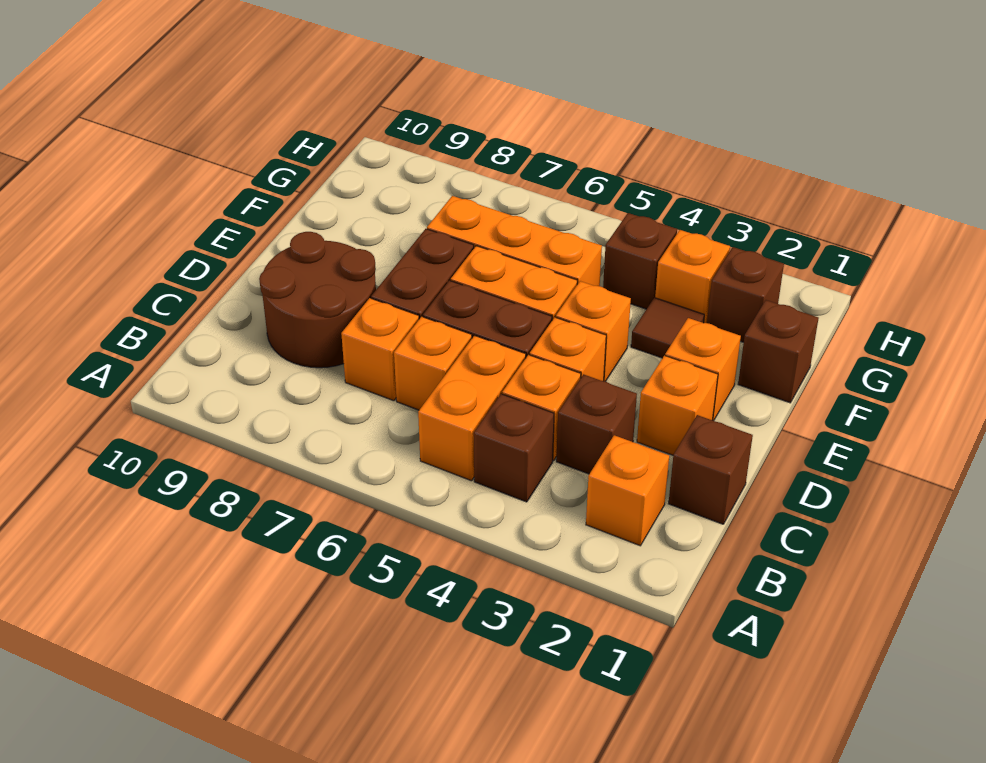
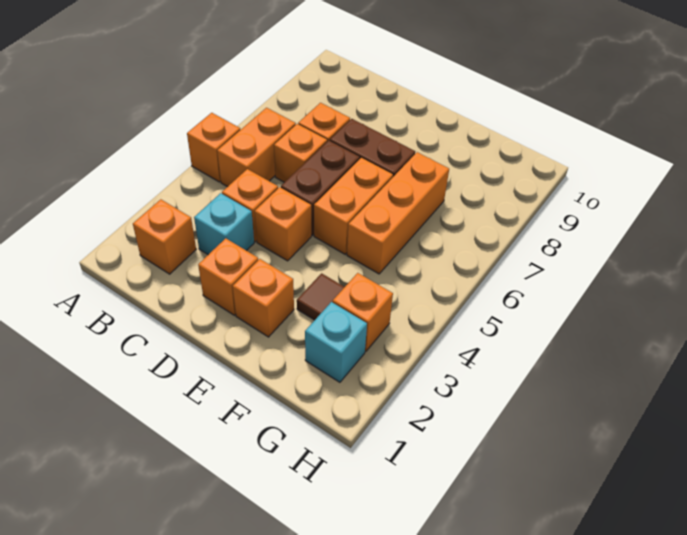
brown 1x1 brick [474,394,554,502] -> none
orange 1x2 brick [418,336,526,481] -> orange 1x2 brick turned to [217,108,296,187]
brown 1x1 brick [669,415,753,524] -> none
brown 1x1 brick [556,374,637,474] -> cyan 1x1 brick [194,193,254,255]
brown 2x2 round brick [259,232,376,368] -> none
orange 1x1 brick [556,281,631,381] -> orange 1x1 brick moved to [187,113,240,182]
brown 1x1 brick [738,300,819,403] -> none
brown 1x1 brick [707,247,784,342] -> cyan 1x1 brick [305,302,367,382]
brown 1x1 brick [603,213,677,309] -> none

